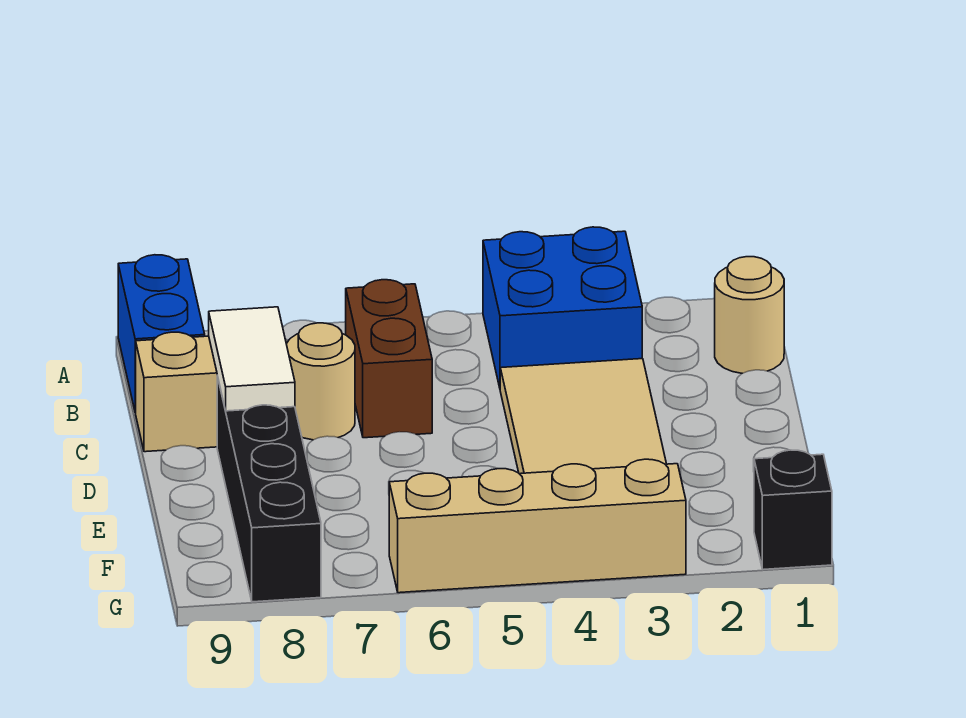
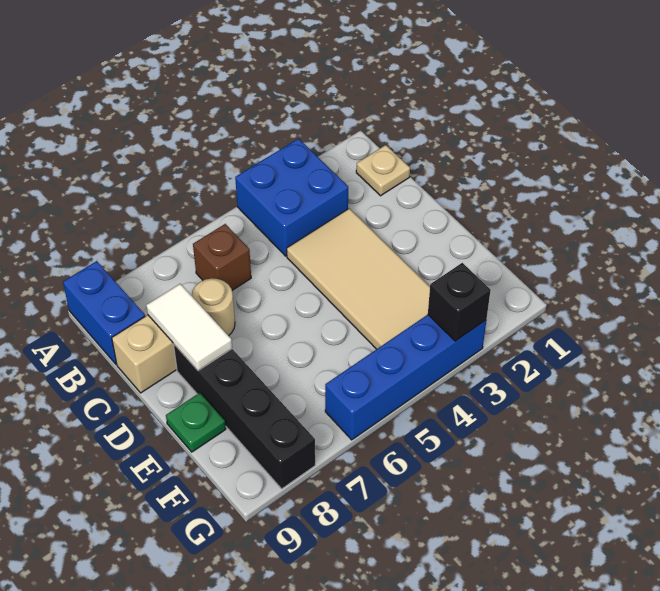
tan 1x1 round brick [715,257,784,373] -> tan 1x1 plate [356,145,410,196]
brown 1x2 brick [346,280,432,438] -> brown 1x1 brick [193,224,251,290]
none -> green 1x1 plate [166,393,226,452]
black 1x1 brick [754,450,832,569] -> black 1x1 brick moved to [428,263,491,341]
tan 1x4 brick [389,459,686,593] -> blue 1x4 brick [325,315,486,440]

